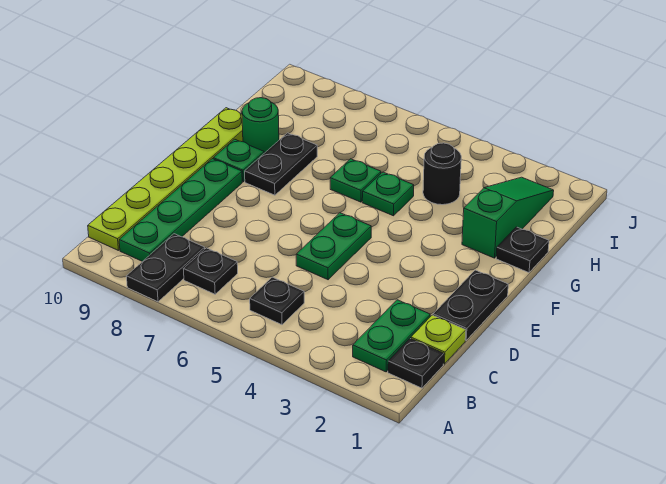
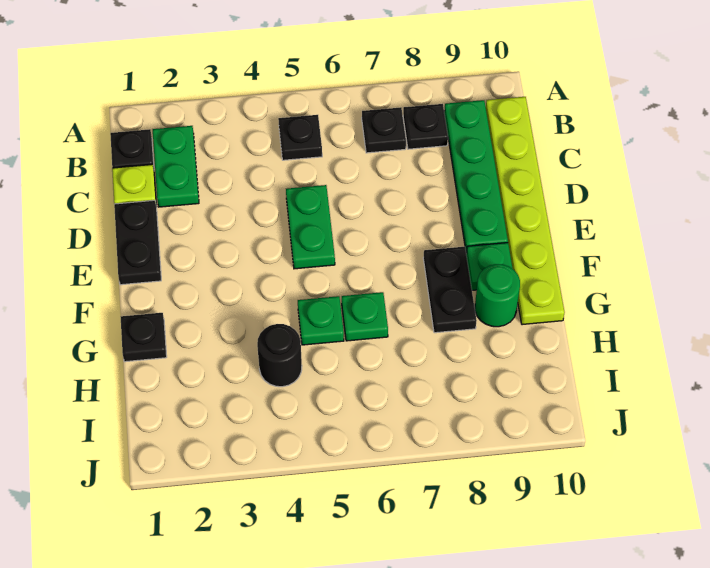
black 1x2 plate [126,234,205,302] -> black 1x1 plate [403,104,448,149]
green 1x3 slope [462,177,554,258] -> none

